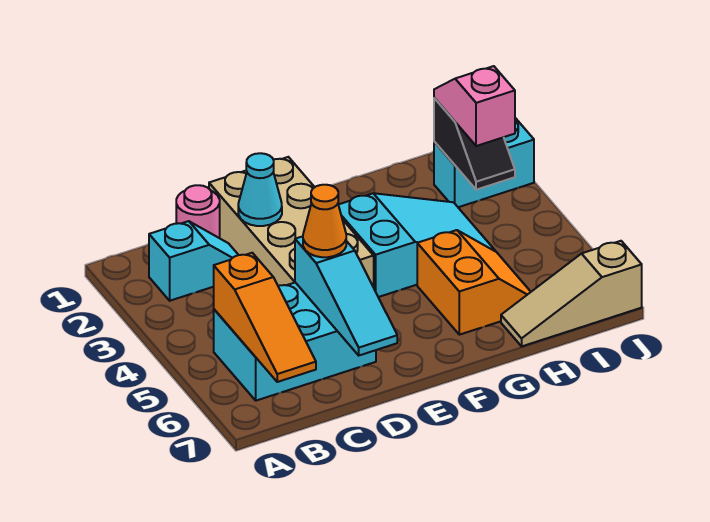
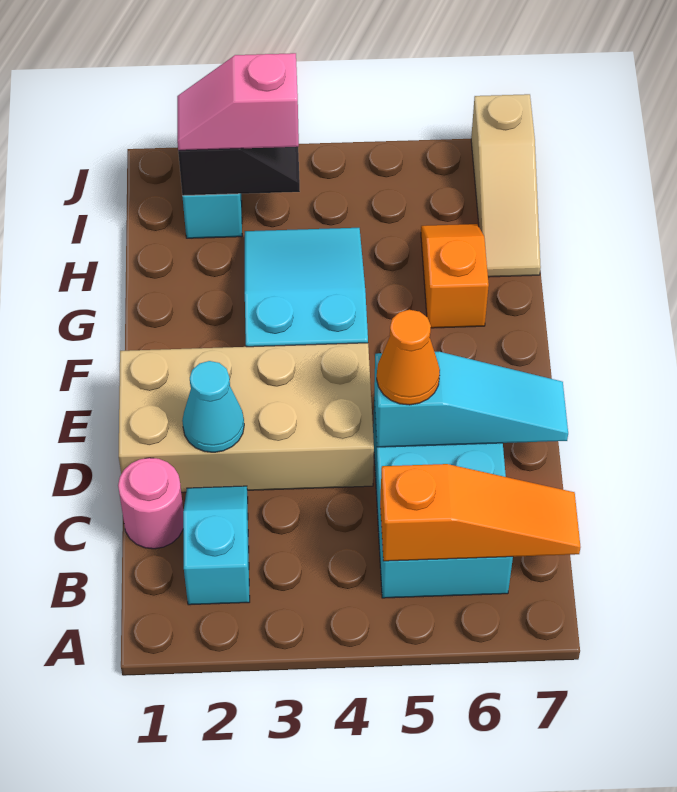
orange 2x2 slope [417,230,531,335] -> orange 1x2 slope [421,224,489,328]

